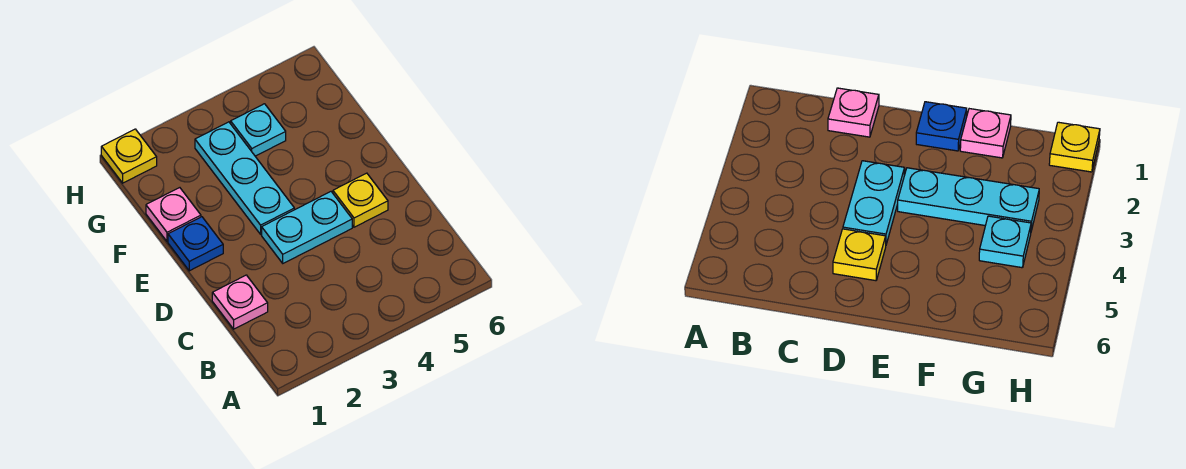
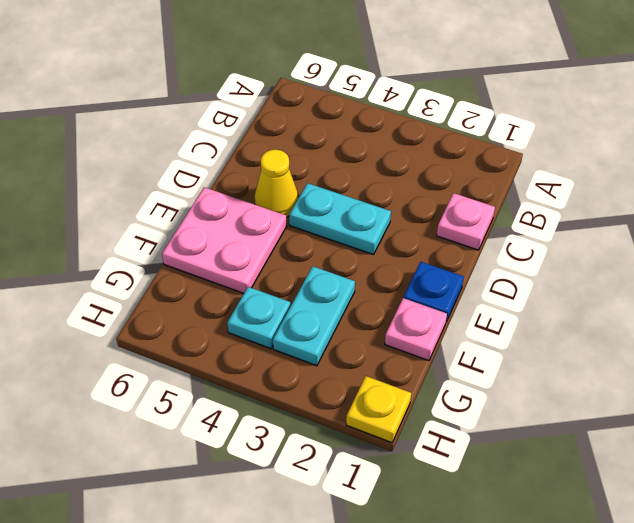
yellow 1x1 plate [333,173,388,227] -> yellow 1x1 cone [255,149,298,217]
cyan 1x3 plate [195,122,294,234] -> cyan 1x2 plate [273,266,355,366]
none -> pink 2x2 plate [162,187,287,293]

